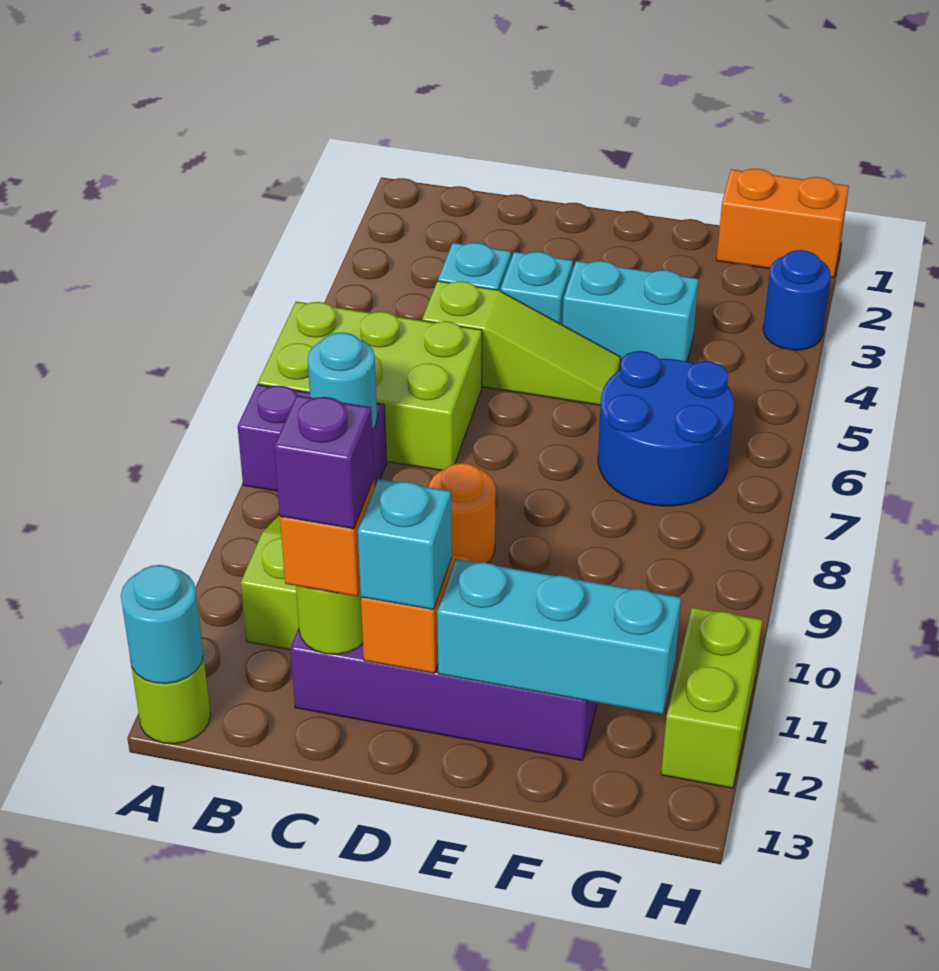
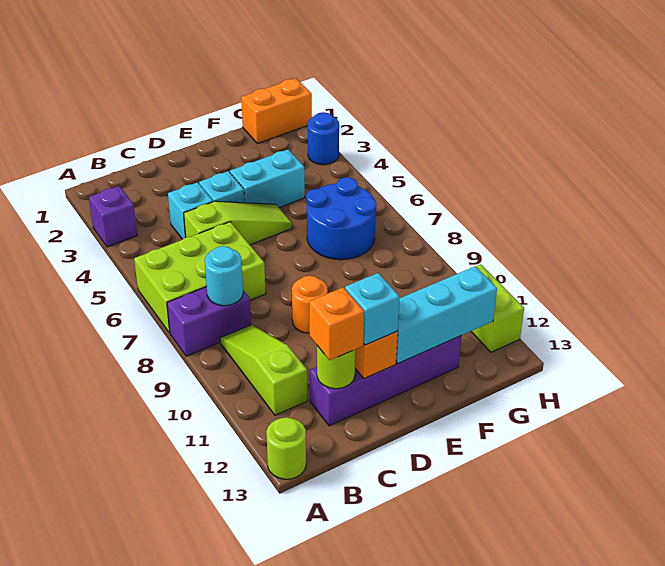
cyan 1x1 round brick [121,565,203,684] -> none
purple 1x1 brick [274,395,374,529] -> purple 1x1 brick moved to [89,186,137,247]

